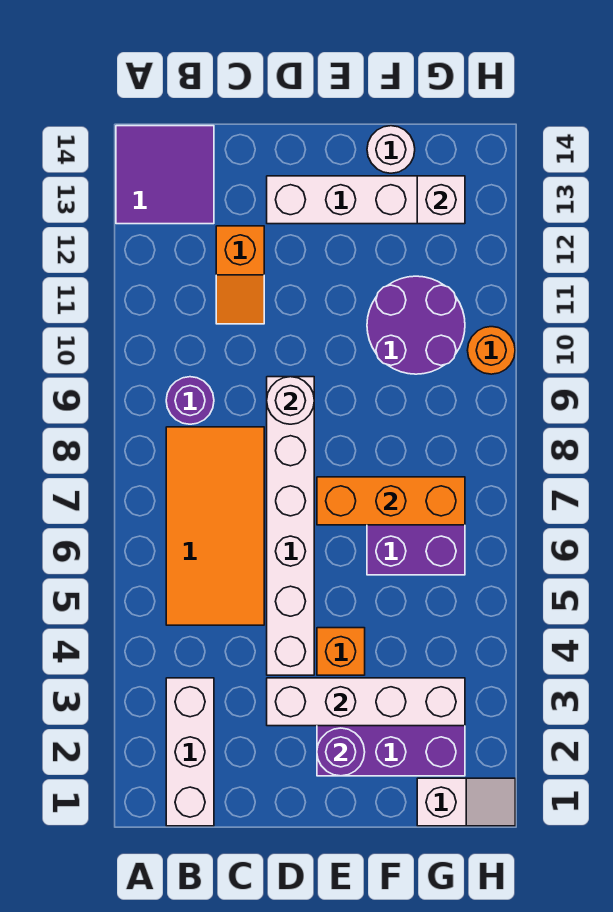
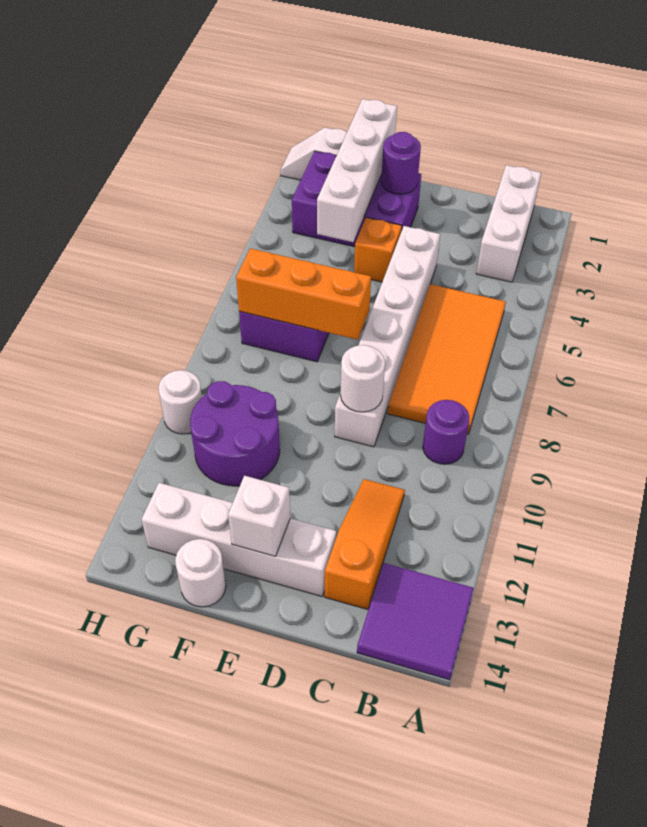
orange 1x2 slope [216,226,264,324] -> orange 1x3 slope [325,479,405,610]
white 1x4 brick [267,678,465,726] -> white 1x4 brick turned to [317,99,397,242]
white 1x1 brick [417,176,465,224] -> white 1x1 brick moved to [228,476,290,556]
orange 1x1 round brick [467,327,515,374] -> white 1x1 round brick [158,370,202,434]

